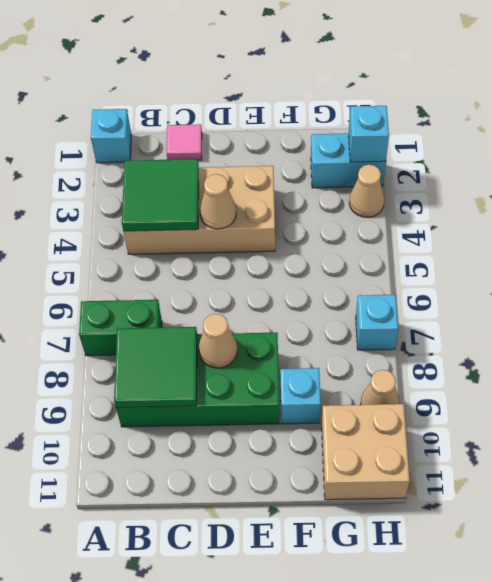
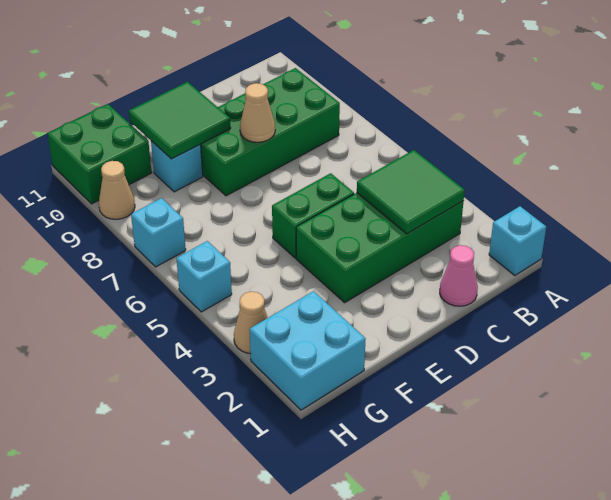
green 1x2 brick [79,300,162,356] -> green 1x2 brick moved to [272,173,354,258]
tan 2x4 brick [124,166,275,254] -> green 2x4 brick [296,193,463,303]
green 2x2 tile [114,327,197,408] -> green 2x2 tile moved to [129,82,231,159]
pink 1x1 tile [167,124,202,160] -> pink 1x1 cone [440,245,478,306]
tan 1x1 cone [200,174,236,229] -> none
cyan 1x2 brick [311,133,386,188] -> cyan 2x2 brick [250,291,366,410]
tan 2x2 brick [322,404,410,500] -> green 2x2 brick [48,104,152,204]
cyan 1x1 brick [349,106,389,162] -> cyan 1x1 brick moved to [176,241,232,312]

